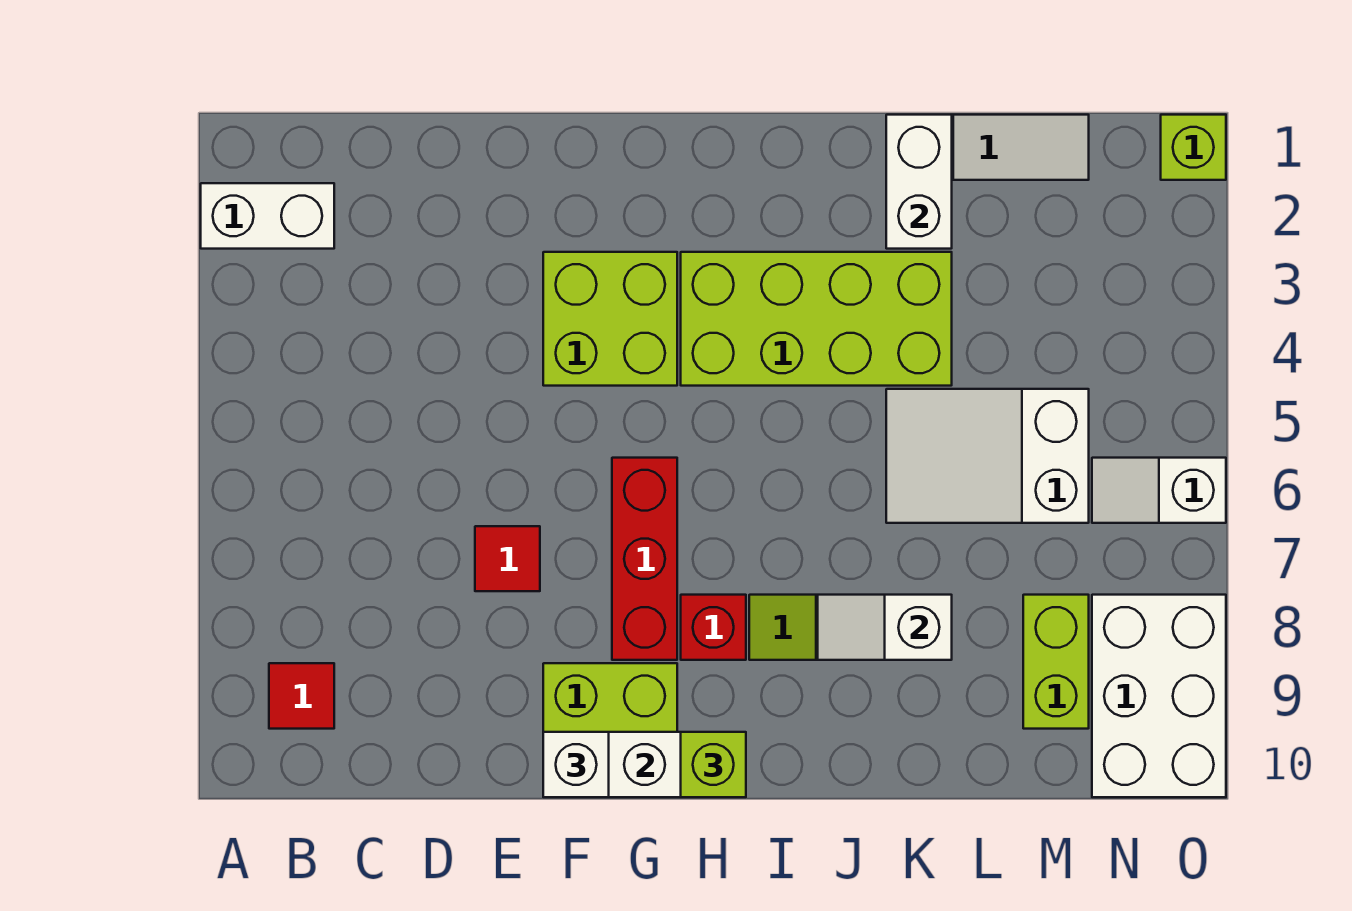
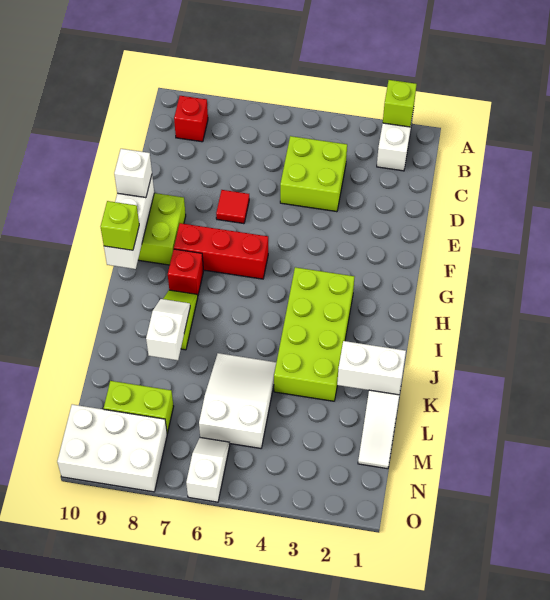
red 1x1 tile [269,663,334,729] -> red 1x1 brick [174,96,208,142]
lime 2x2 brick [543,252,677,386] -> lime 2x2 brick moved to [280,136,347,212]
lime 1x1 brick [1161,115,1226,180] -> lime 1x1 brick moved to [383,80,417,127]

